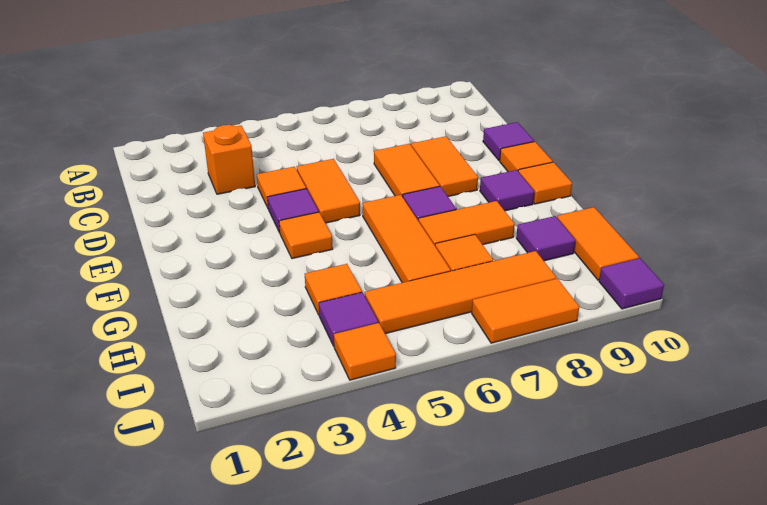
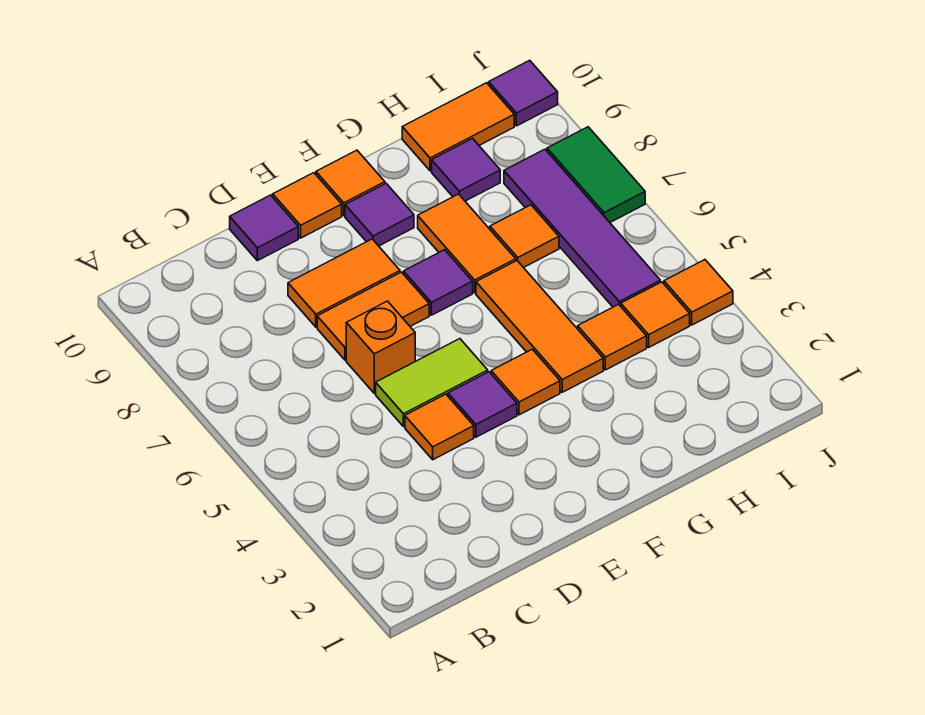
orange 1x1 brick [203,125,255,194] -> orange 1x1 brick moved to [346,301,415,393]
orange 1x2 tile [297,159,360,223] -> lime 1x2 tile [376,339,488,427]
orange 1x3 tile [362,195,450,283] -> orange 1x3 tile turned to [476,261,603,392]
purple 1x1 tile [319,292,378,346] -> orange 1x1 tile [621,282,690,347]
orange 1x4 tile [365,251,556,334] -> purple 1x4 tile [504,149,660,307]
orange 1x2 tile [472,279,579,343] -> green 1x2 tile [547,127,645,222]

